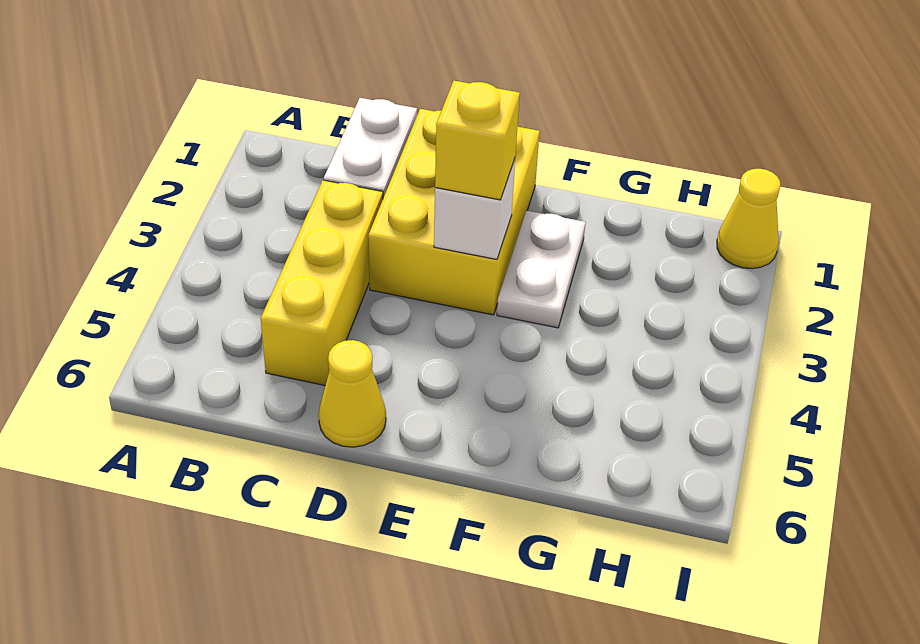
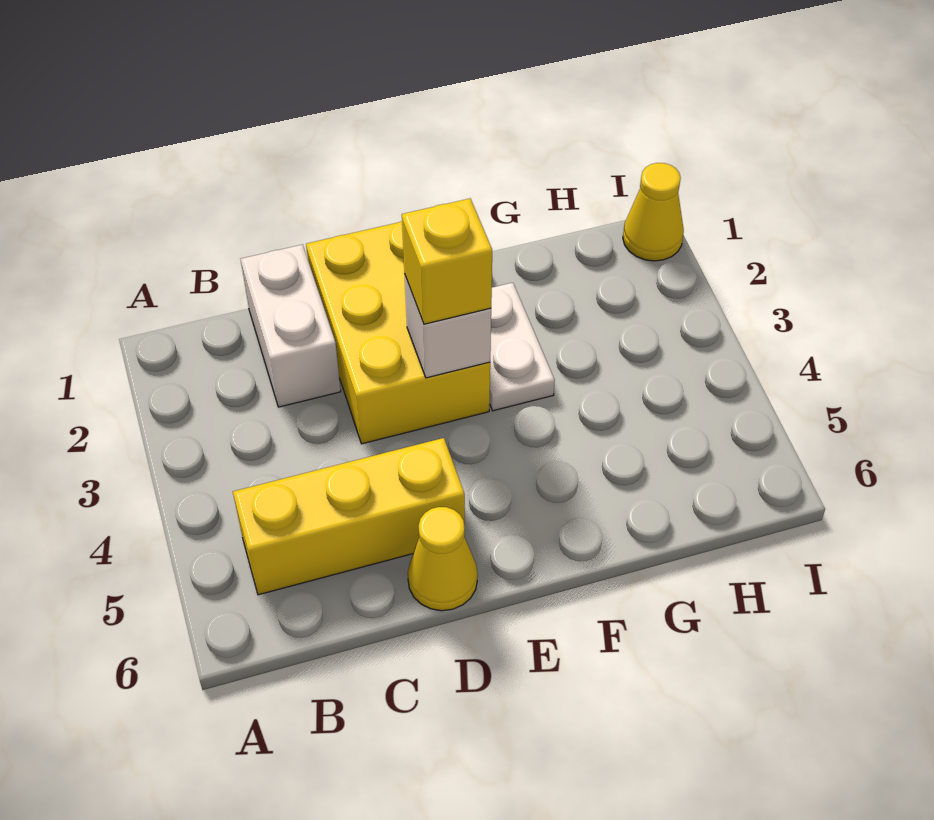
yellow 1x3 brick [261,180,383,386] -> yellow 1x3 brick turned to [233,438,465,595]

